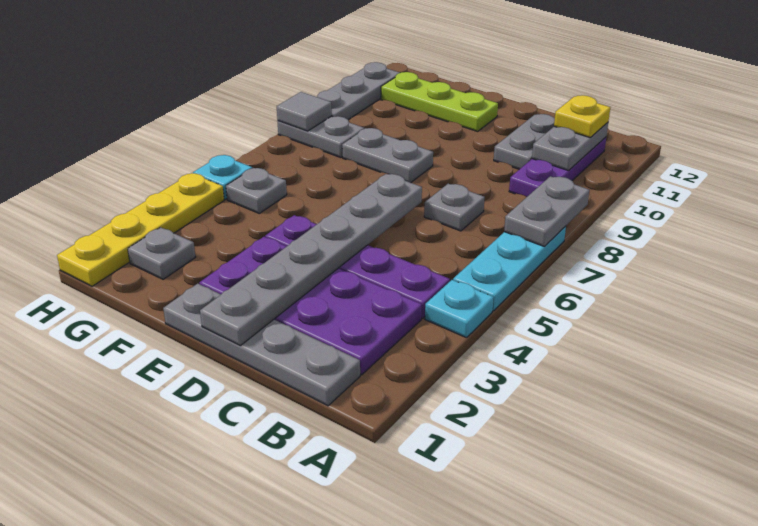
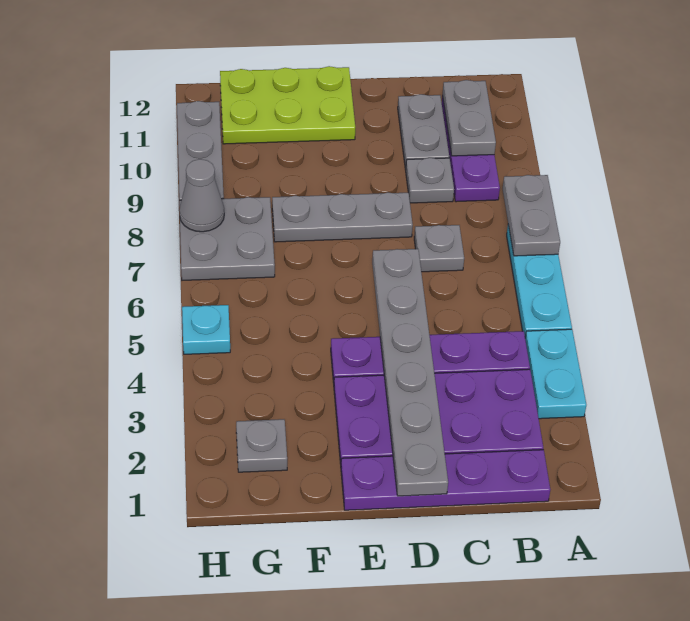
cyan 1x1 plate [425,280,494,338] -> cyan 1x2 plate [525,329,586,419]
grey 1x4 plate [163,284,360,406] -> purple 1x4 plate [341,450,550,510]
yellow 1x1 plate [554,95,610,137] -> none
grey 1x2 plate [342,128,433,183] -> grey 1x3 plate [272,192,413,242]
lime 1x3 plate [381,72,498,131] -> lime 2x3 plate [220,66,355,144]
grey 1x1 plate [226,168,287,213] -> grey 1x1 plate moved to [406,158,454,203]
grey 1x2 plate [277,116,364,158] -> grey 2x2 plate [179,197,275,280]
yellow 1x4 plate [57,173,224,286] -> none
grey 1x1 tile [277,92,332,131] -> grey 1x1 cone [179,159,224,232]

